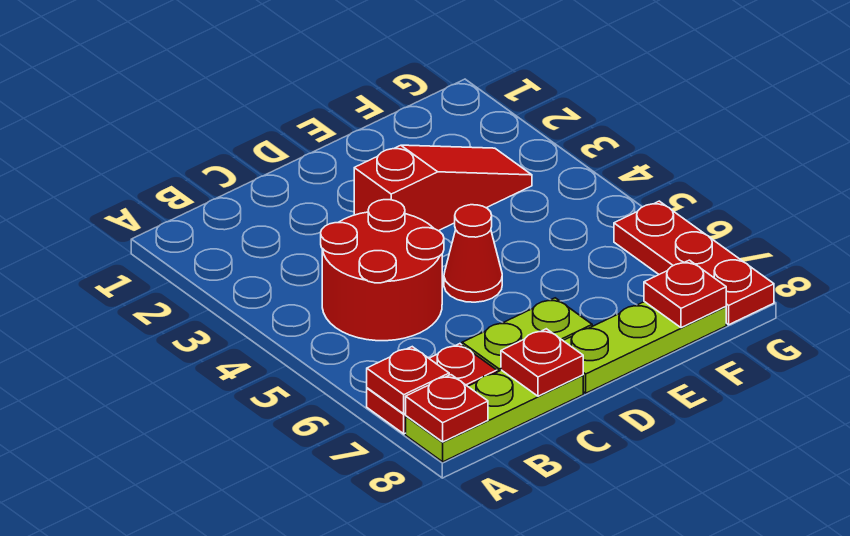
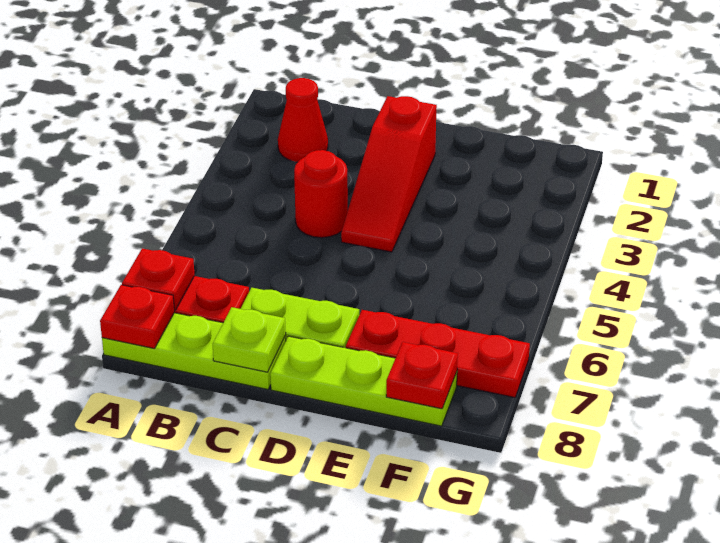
red 2x2 round brick [321,200,444,341] -> red 1x1 round brick [294,150,348,238]
red 1x1 plate [501,329,583,396] -> lime 1x1 plate [213,307,286,372]
red 1x3 slope [354,145,532,231] -> red 1x3 slope turned to [341,96,437,252]
red 1x1 cone [444,205,502,302] -> red 1x1 cone moved to [278,78,328,162]
red 1x3 plate [614,201,774,325] -> red 1x3 plate turned to [346,310,530,397]

